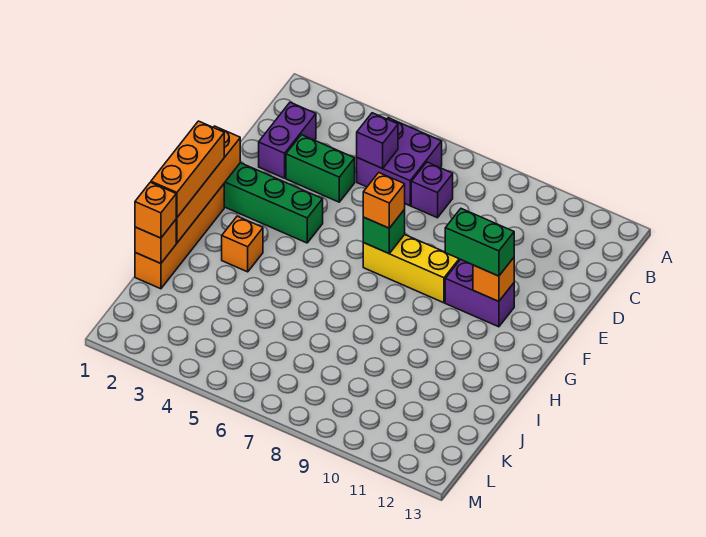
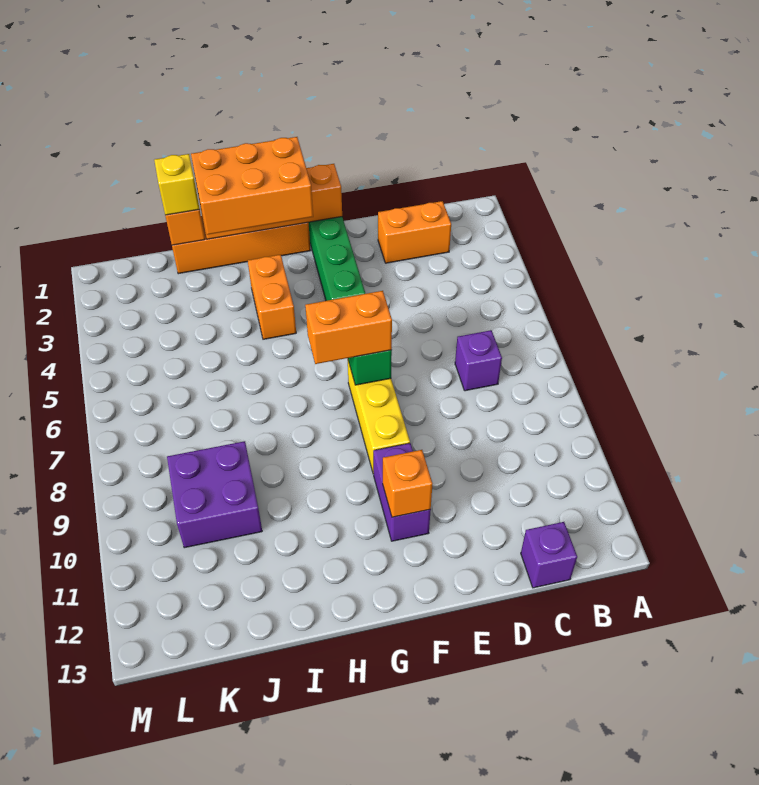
purple 2x2 brick [357,118,442,206] -> purple 2x2 brick moved to [167,441,262,548]
purple 1x2 brick [259,102,316,178] -> orange 1x2 brick [378,201,451,263]
purple 1x1 brick [357,113,398,168] -> purple 1x1 brick moved to [521,522,577,588]
green 1x2 brick [286,135,355,202] -> none
orange 1x1 brick [363,173,405,228] -> orange 1x2 brick [305,291,392,364]
green 1x2 brick [445,209,514,276] -> none
orange 1x3 brick [151,121,224,218] -> orange 2x3 brick [191,137,313,235]
orange 1x1 brick [222,216,263,272] -> orange 1x2 brick [248,255,296,339]
orange 1x1 brick [135,182,176,238] -> yellow 1x1 brick [154,154,199,215]

